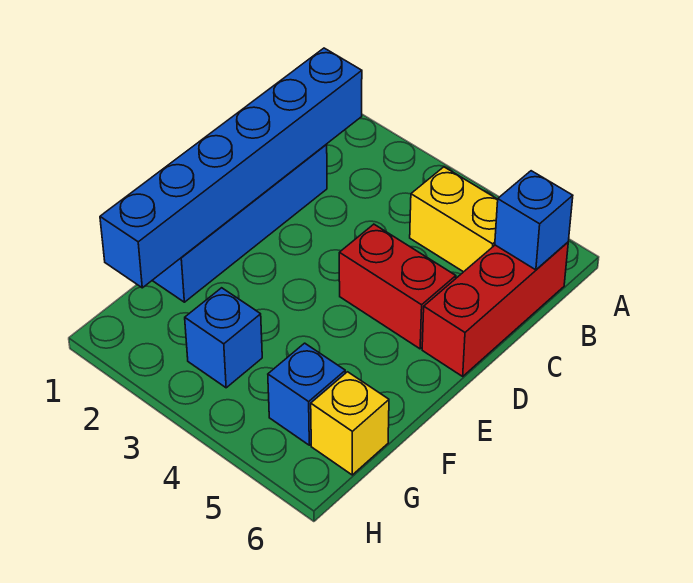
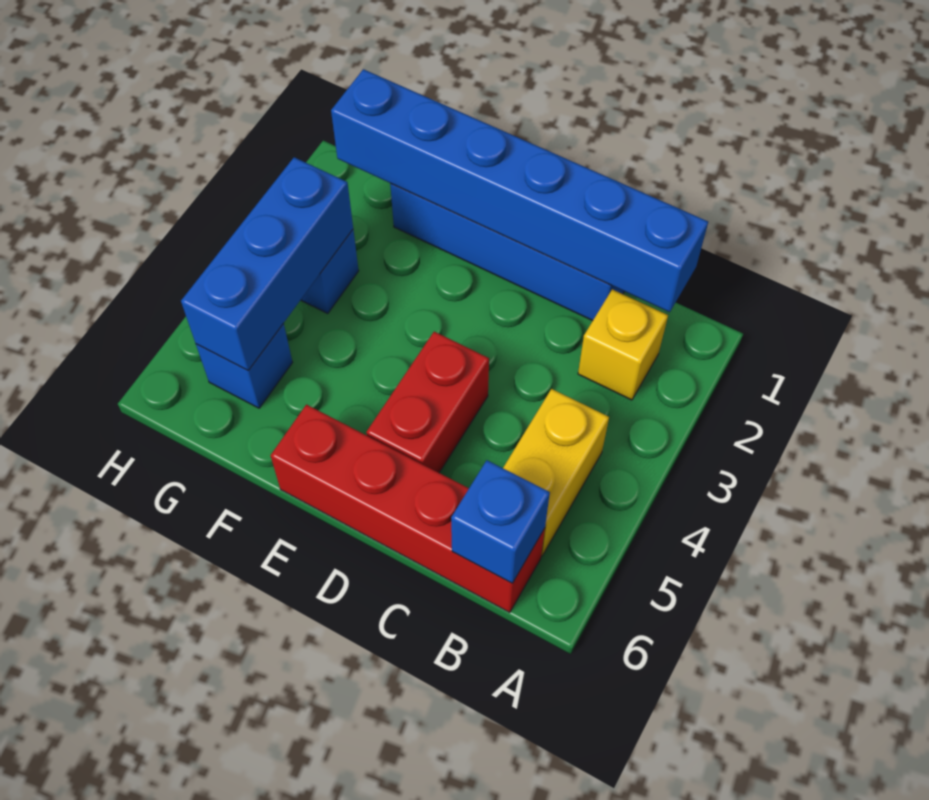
red 1x3 brick [422,242,568,376] -> red 1x4 brick [271,405,545,613]
none -> blue 1x3 brick [181,157,353,371]
yellow 1x1 brick [311,372,389,475] -> yellow 1x1 brick moved to [578,289,668,400]

